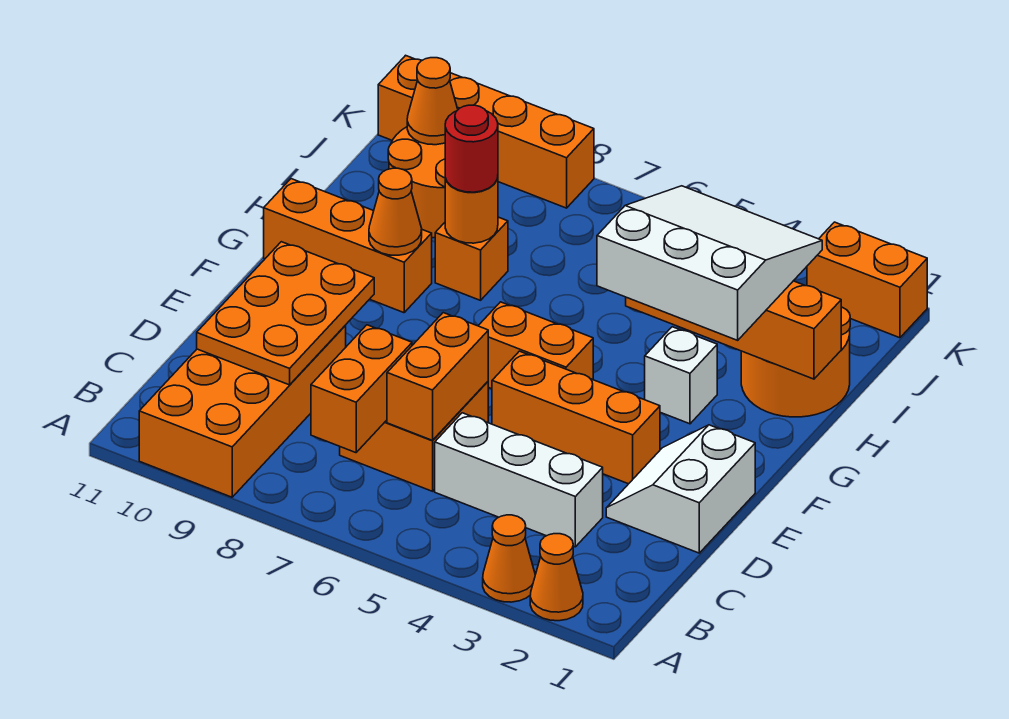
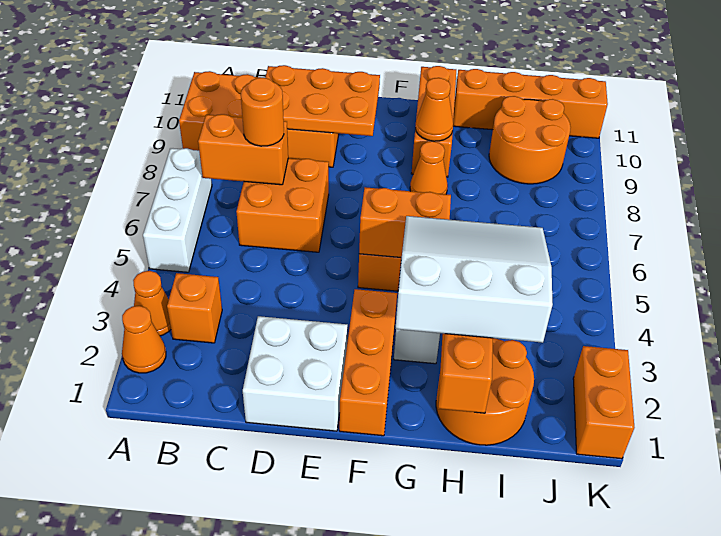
white 1x3 brick [435,413,603,547] -> white 1x3 brick moved to [143,148,212,272]
orange 1x2 brick [387,313,488,440] -> orange 1x2 brick moved to [359,187,451,258]
white 2x2 slope [606,425,755,553] -> white 2x2 brick [243,316,348,431]
orange 1x3 brick [492,351,660,484] -> orange 1x3 brick moved to [339,289,397,436]
white 3x3 slope [597,186,822,340] -> white 3x3 slope turned to [395,216,553,343]
orange 1x1 brick [435,217,508,300] -> orange 1x1 brick moved to [167,273,222,343]
orange 1x1 round brick [445,178,498,243] -> orange 1x1 round brick moved to [241,78,284,146]
red 1x1 round brick [445,105,498,192] -> none
orange 1x1 cone [407,58,458,145] -> orange 1x1 cone moved to [410,141,448,194]
orange 1x4 brick [378,55,594,208] -> orange 1x4 brick turned to [453,69,608,138]

